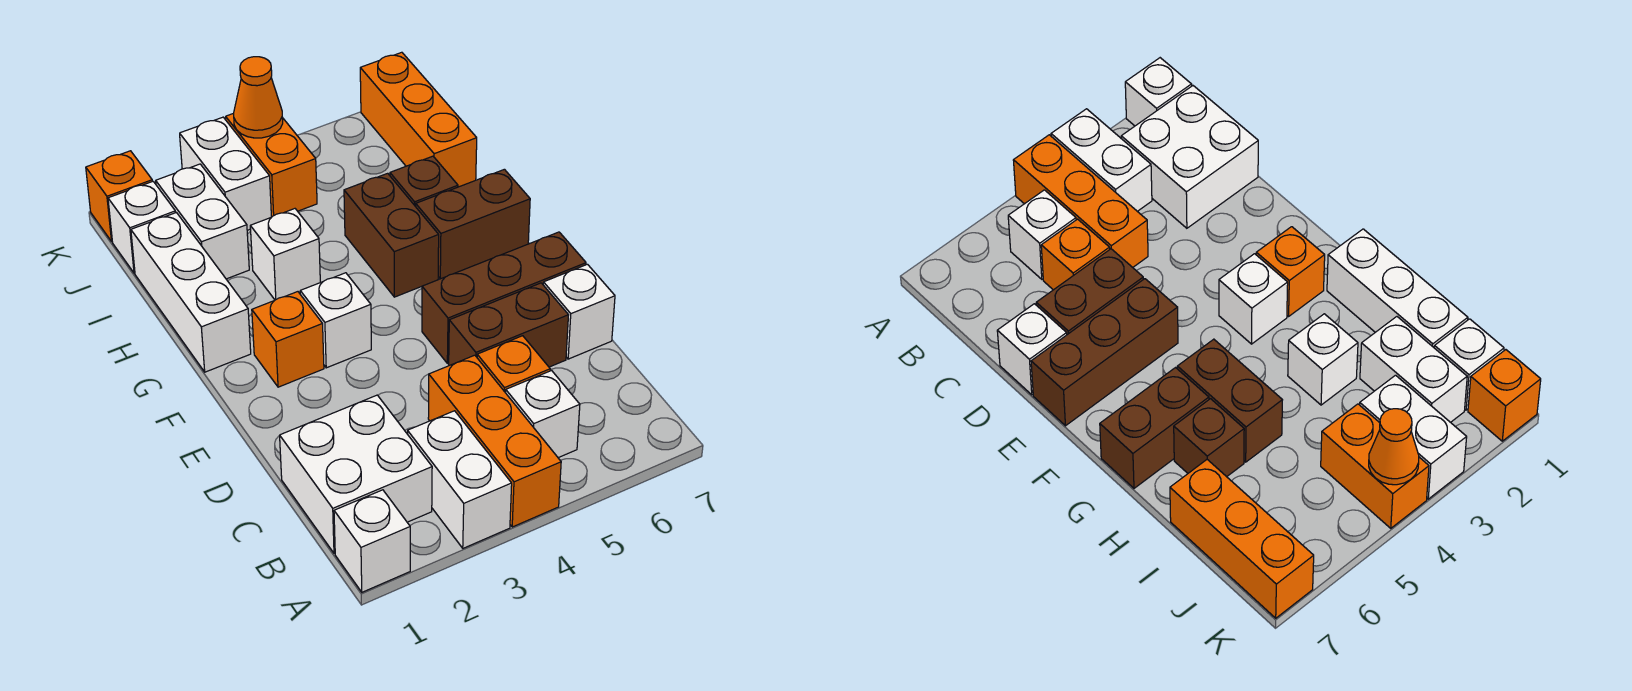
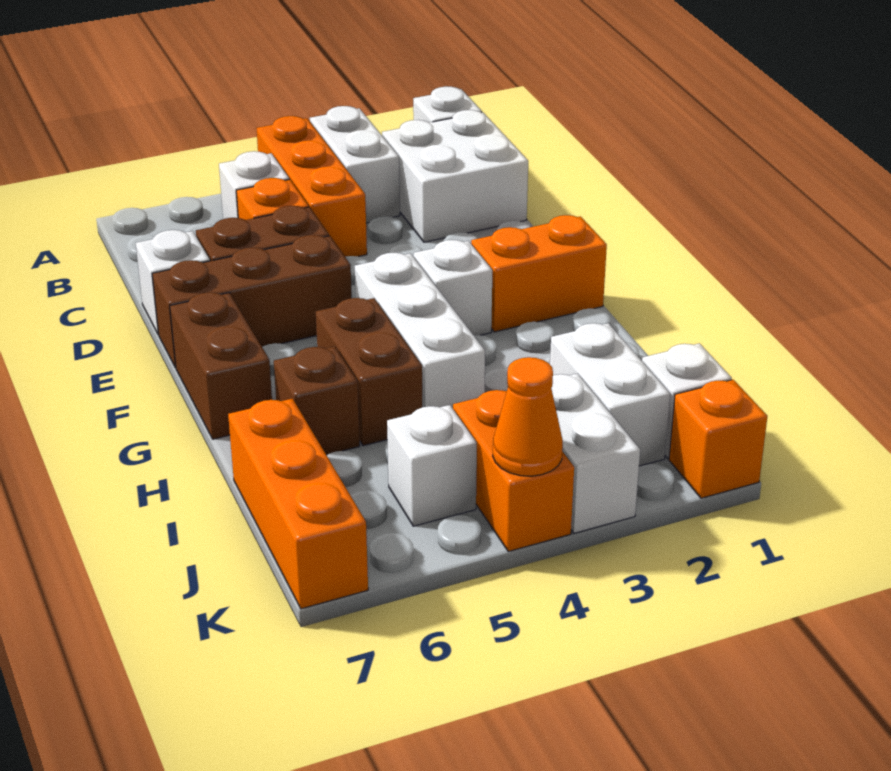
orange 1x1 brick [252,292,324,387] -> orange 1x2 brick [471,215,607,332]
white 1x3 brick [131,213,251,372] -> white 1x3 brick moved to [355,253,485,408]
brown 1x2 brick [416,169,530,279] -> brown 1x2 brick turned to [170,292,272,439]
white 1x1 brick [250,209,320,300] -> white 1x1 brick moved to [387,405,477,526]

